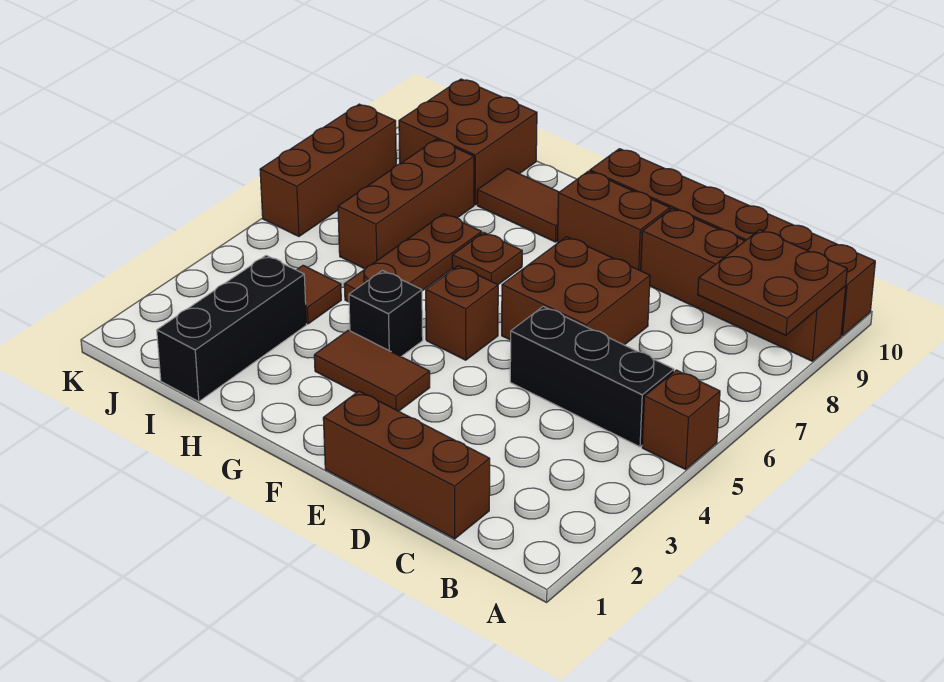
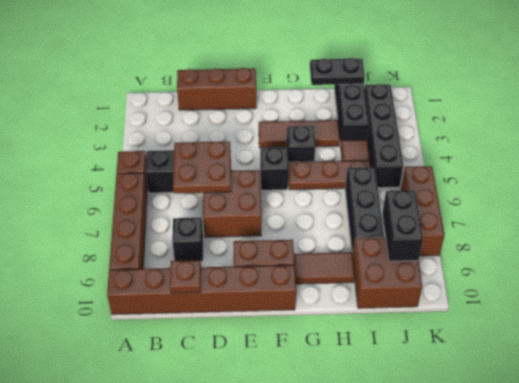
brown 2x2 plate [698,230,847,335] -> brown 2x2 plate moved to [173,142,231,193]
brown 1x4 brick [641,209,846,361] -> brown 1x4 brick turned to [109,173,147,270]
none -> black 1x1 brick [172,218,203,261]
brown 1x2 tile [314,330,430,411] -> brown 1x3 tile [259,120,340,148]
brown 1x1 brick [426,266,498,360] -> black 1x1 brick [260,147,288,190]
brown 1x1 plate [452,232,522,284] -> brown 1x1 plate moved to [170,260,201,293]
none -> black 1x2 plate [310,58,365,85]
brown 1x3 plate [344,214,482,302] -> brown 1x3 plate turned to [288,160,371,190]
brown 1x3 brick [338,139,474,269] -> black 1x3 brick [345,167,384,256]
none -> black 1x4 brick [365,84,403,188]
none -> black 1x2 brick [382,190,423,261]

